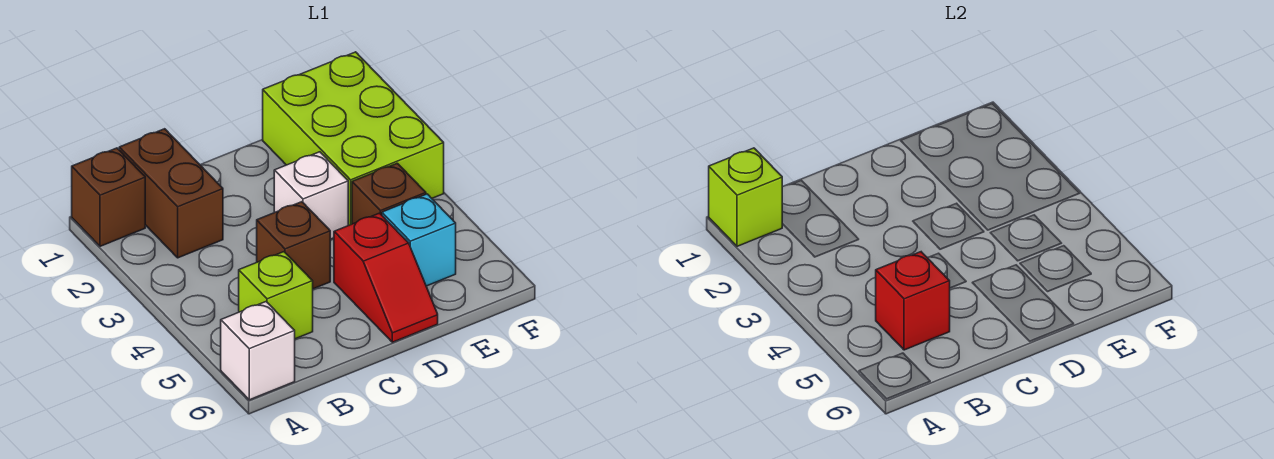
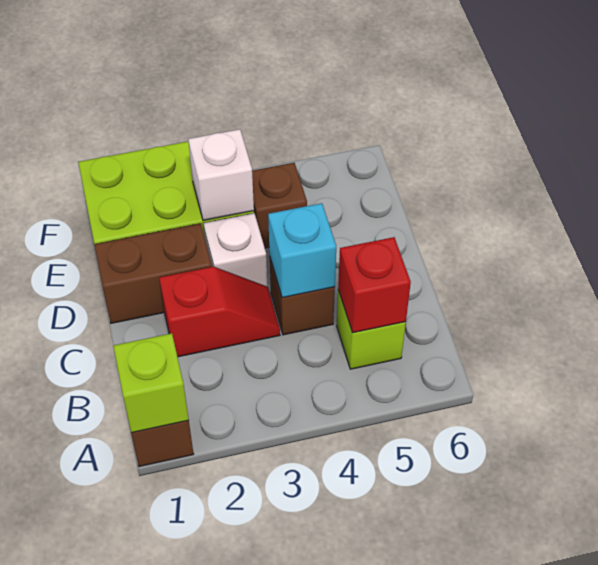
white 1x1 brick [221,302,295,400] -> white 1x1 brick moved to [188,129,254,220]
brown 1x2 brick [119,129,223,258] -> brown 1x2 brick moved to [94,224,212,323]
red 1x2 slope [334,213,438,342] -> red 1x2 slope moved to [159,267,280,357]
cyan 1x1 brick [382,194,456,286] -> cyan 1x1 brick moved to [268,203,336,298]

